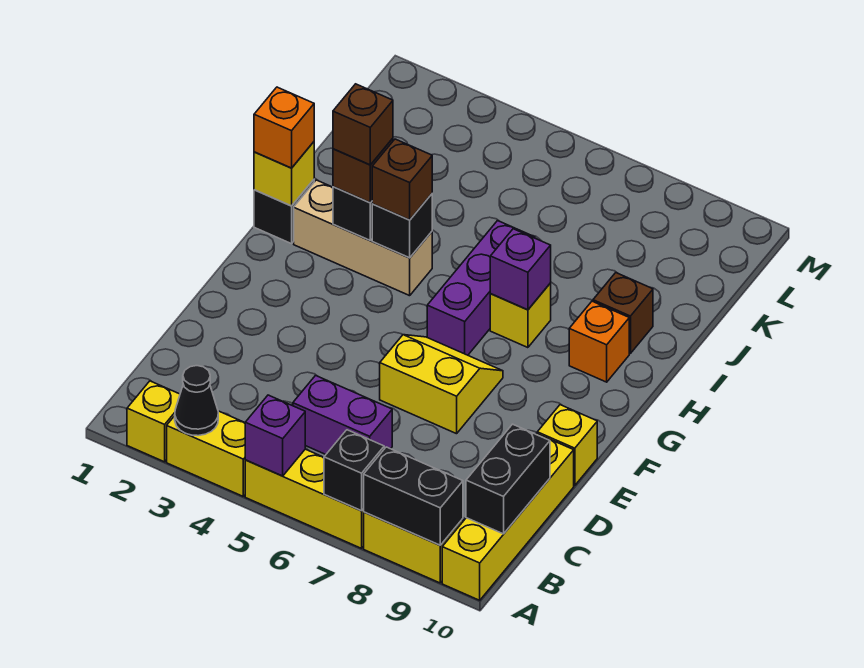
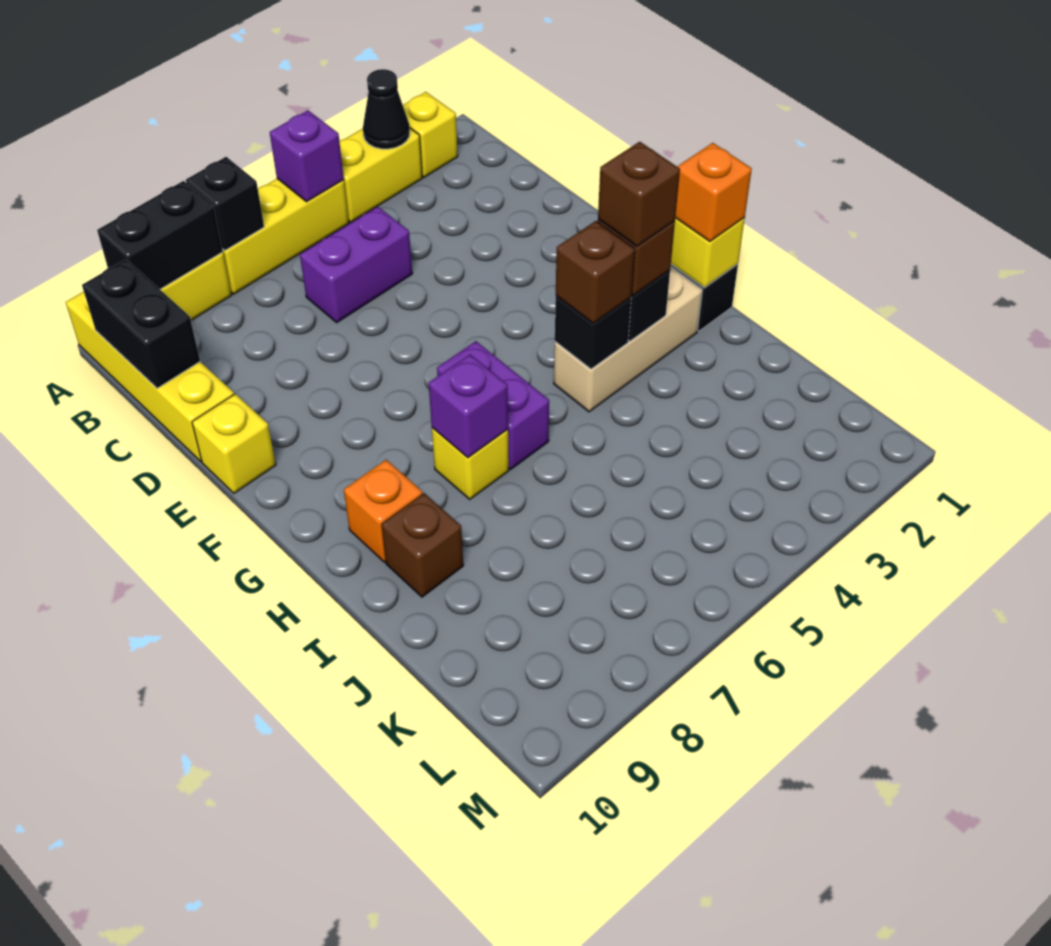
yellow 2x2 slope [380,335,503,434] -> none
purple 1x3 brick [427,221,535,355] -> purple 1x2 brick [437,341,549,469]

